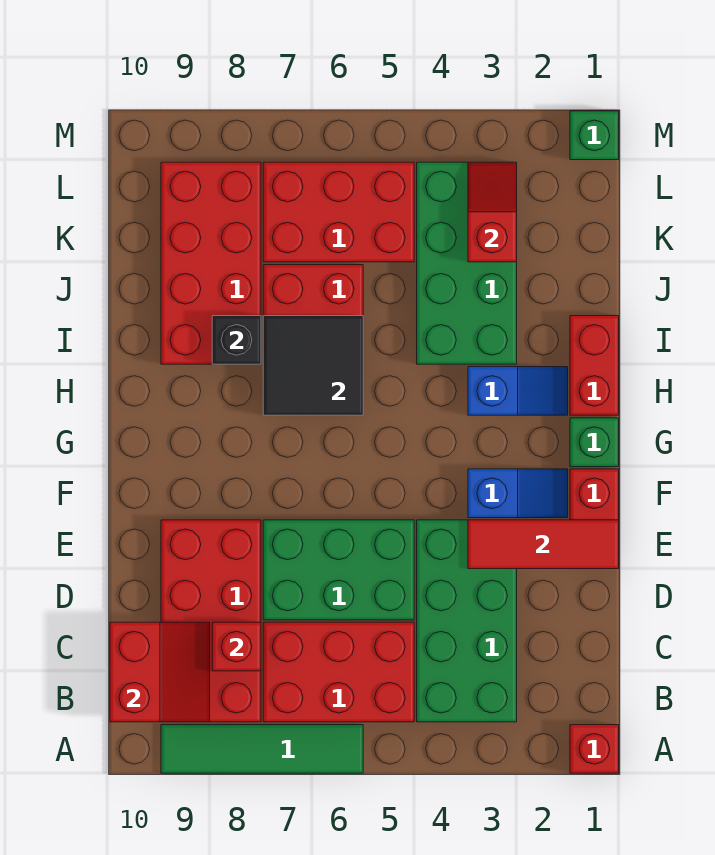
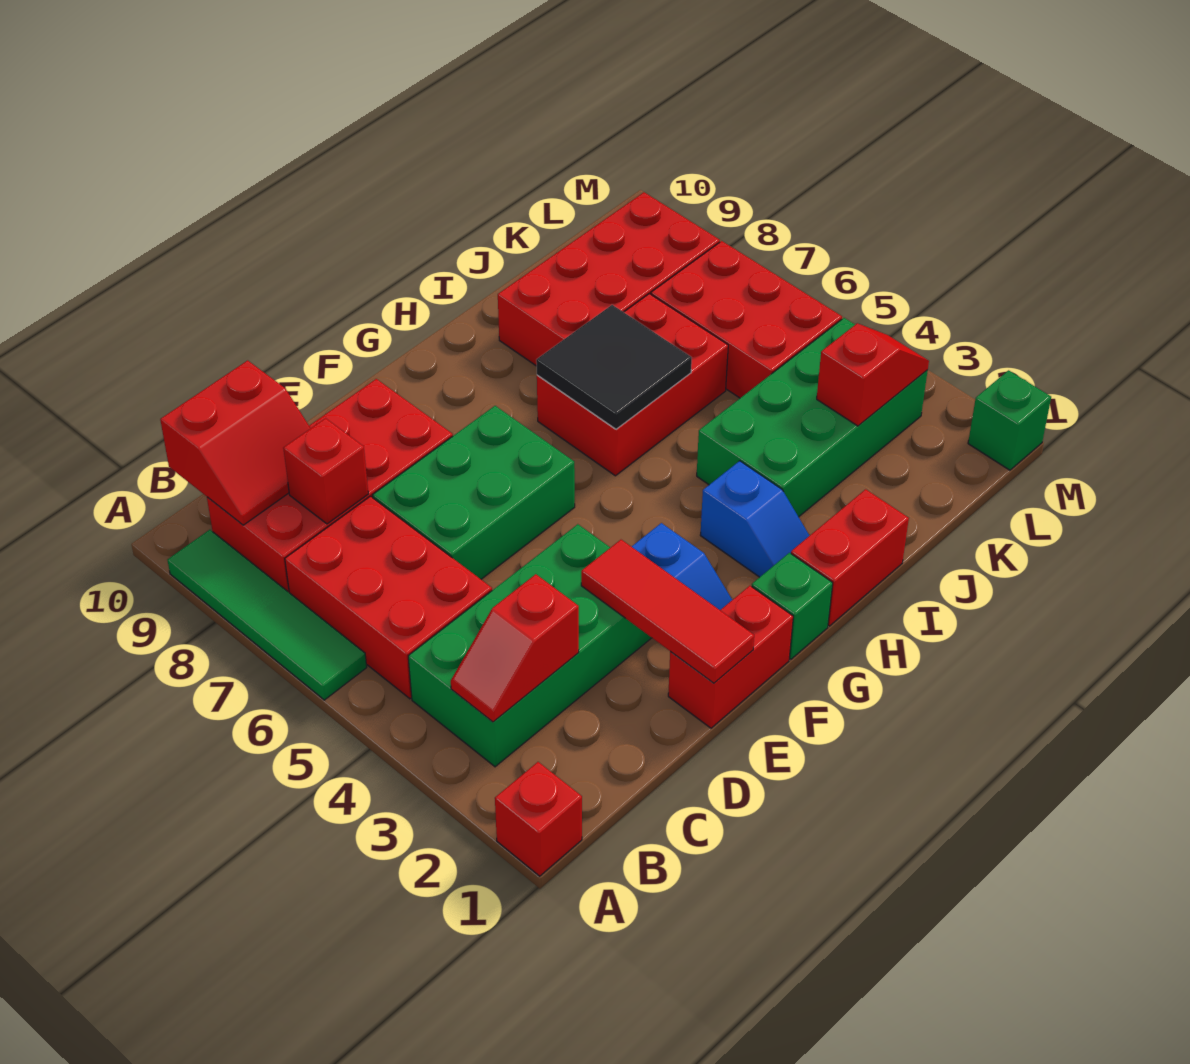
none -> red 1x2 slope [451,574,579,722]
green 2x3 brick [263,520,414,620] -> green 2x3 brick turned to [373,406,575,579]
black 1x1 brick [212,316,261,364] -> none

